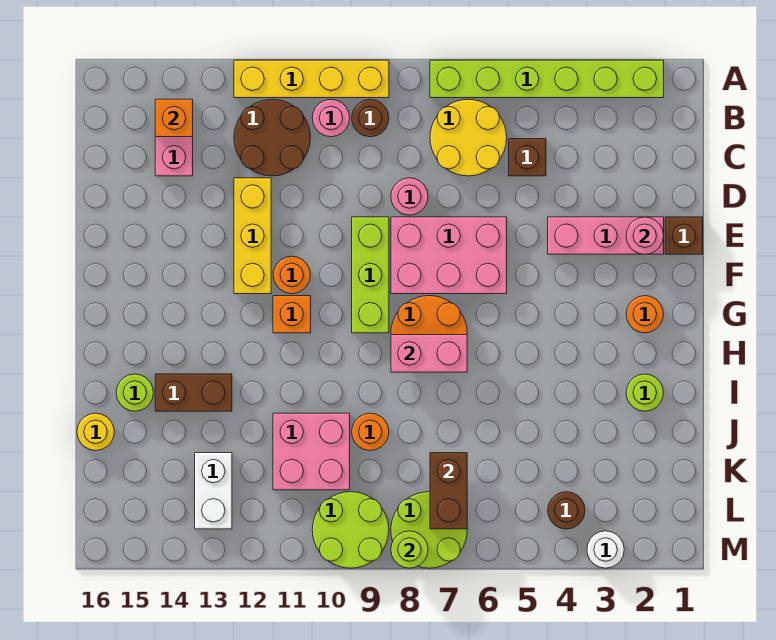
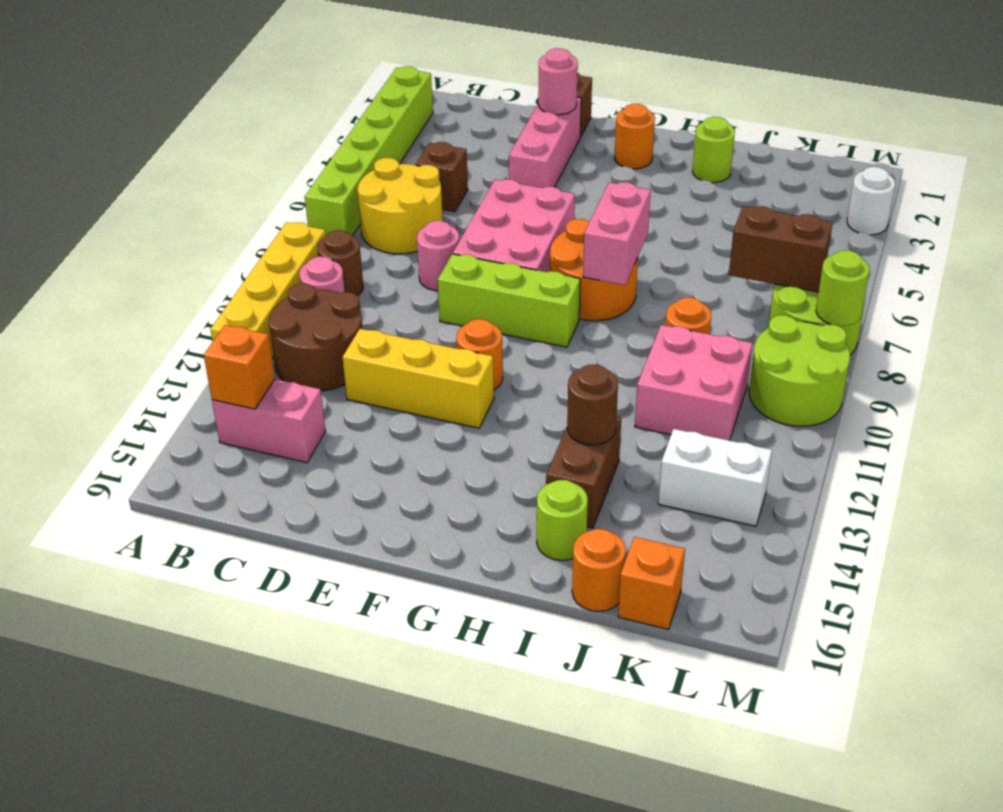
orange 1x1 brick [273,296,311,333] -> orange 1x1 brick moved to [618,537,685,629]
yellow 1x1 round brick [77,413,114,451] -> orange 1x1 round brick [572,529,626,612]
brown 1x1 round brick [548,492,585,529] -> brown 1x1 round brick moved to [567,365,618,445]

